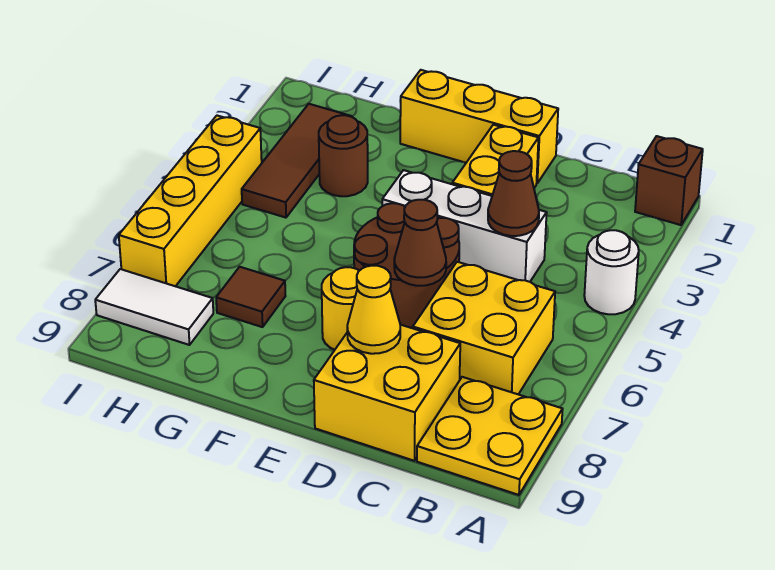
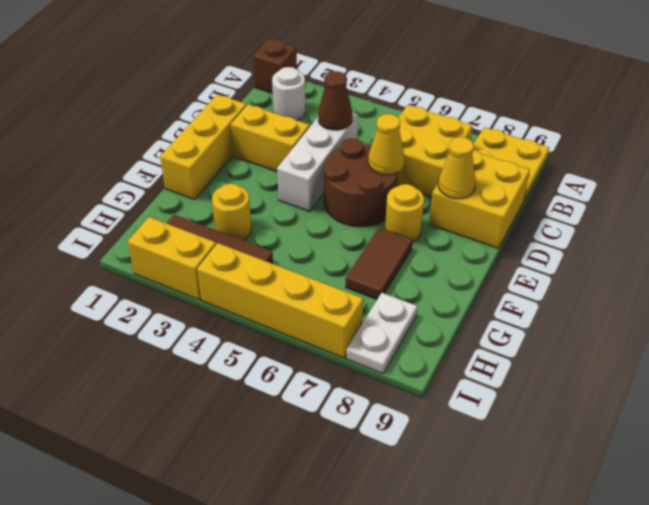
white 1x1 round brick [584,230,639,314] -> white 1x1 round brick moved to [272,67,305,120]
brown 1x1 cone [394,200,446,286] -> yellow 1x1 cone [368,114,405,175]
brown 1x1 round brick [319,115,368,196] -> yellow 1x1 round brick [212,184,251,240]
brown 1x1 tile [216,267,285,327] -> brown 1x2 tile [346,227,412,299]
white 1x2 tile [95,269,213,345] -> white 1x2 plate [346,293,417,374]
none -> yellow 1x2 brick [128,217,216,300]

